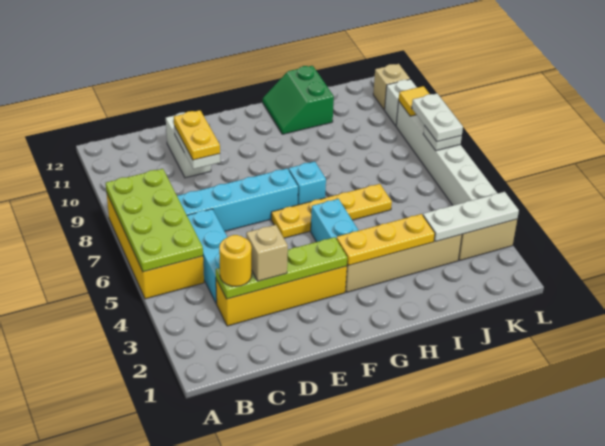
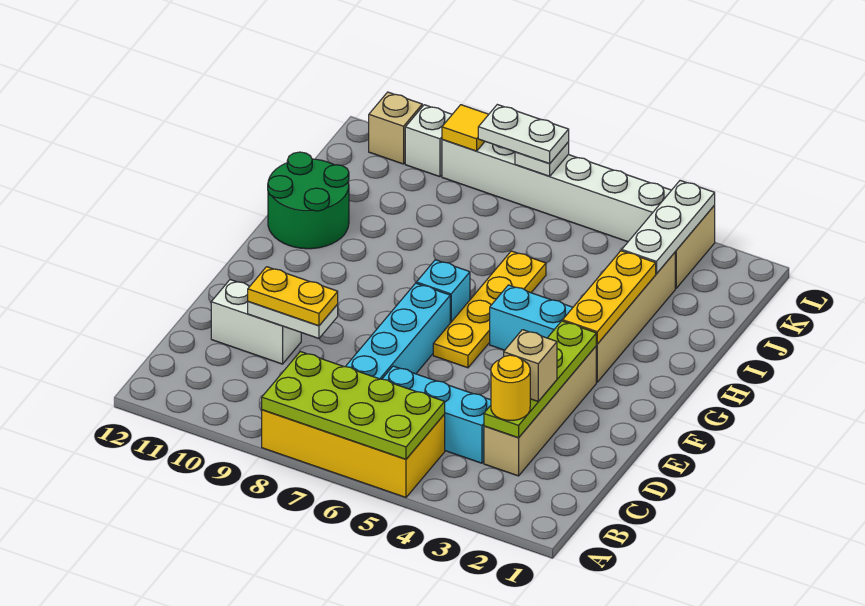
yellow 1x4 brick [216,266,347,326] -> tan 1x4 brick [484,347,596,476]
green 2x2 slope [263,66,334,134] -> green 2x2 round brick [268,152,349,249]

